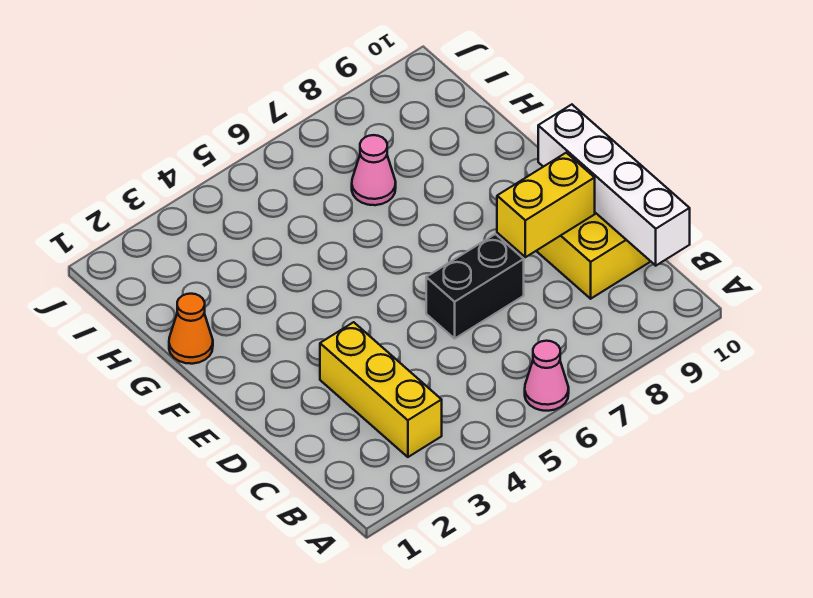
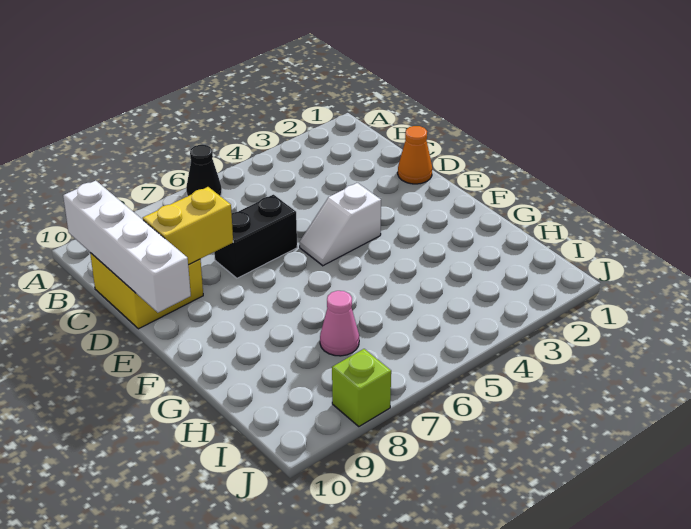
pink 1x1 cone [525,341,569,411] -> black 1x1 cone [186,145,222,196]
yellow 1x3 brick [320,322,442,457] -> none
none -> white 1x2 slope [300,183,381,266]
orange 1x1 cone [169,294,213,364] -> orange 1x1 cone moved to [398,126,432,184]
none -> lime 1x1 brick [332,349,391,426]

